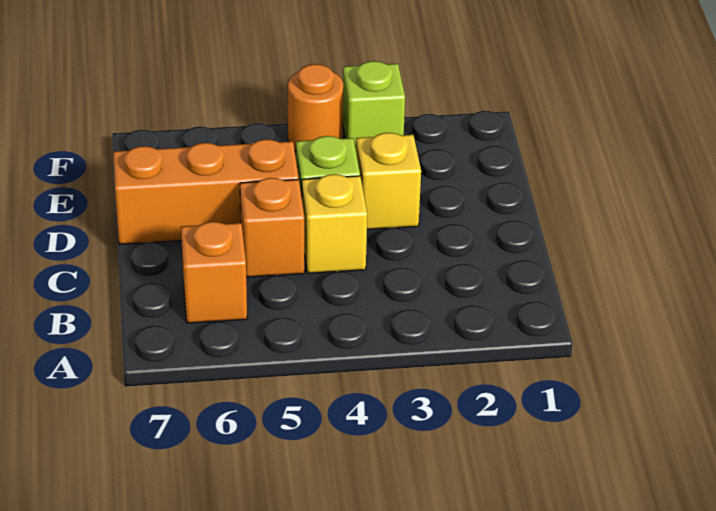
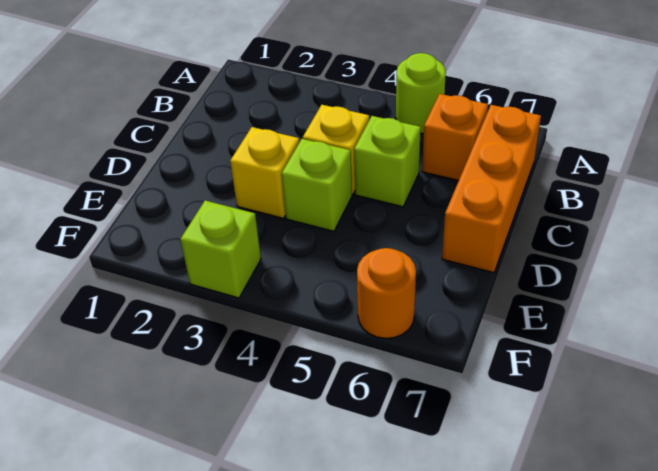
none -> lime 1x1 round brick [396,53,446,134]
orange 1x1 brick [240,178,304,277] -> lime 1x1 brick [354,116,421,207]
orange 1x3 brick [113,139,299,244] -> orange 1x3 brick turned to [442,105,541,273]
orange 1x1 round brick [288,64,343,151] -> orange 1x1 round brick moved to [357,248,416,338]

